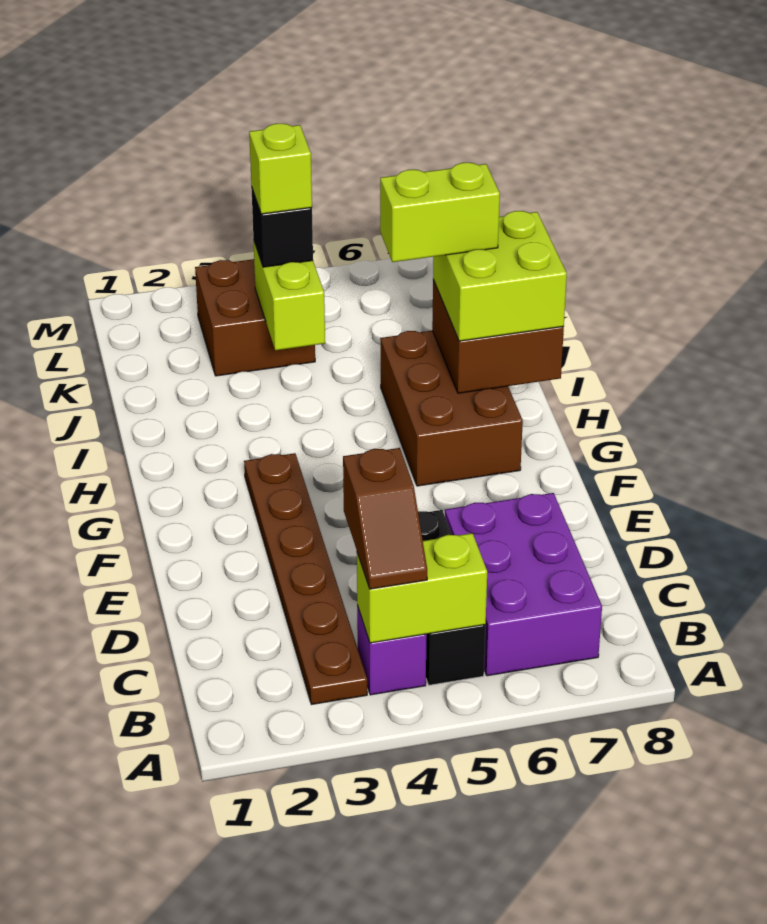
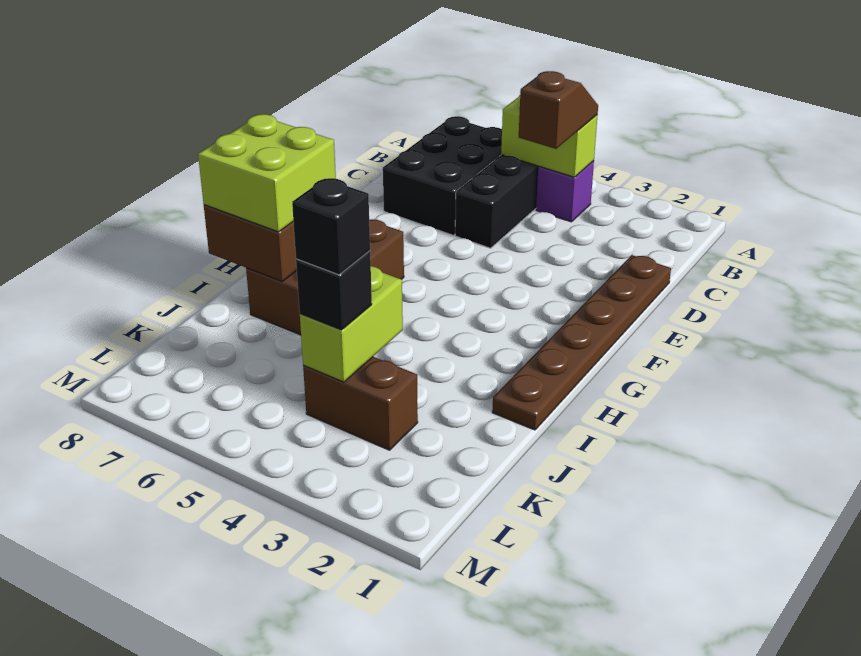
brown 1x6 plate [244,453,367,705] -> brown 1x6 plate moved to [492,255,671,430]
purple 2x3 brick [445,493,602,676] -> black 2x3 brick [383,116,502,235]
lime 1x2 brick [380,163,500,262] -> none
brown 2x2 brick [195,259,315,376] -> brown 1x2 brick [303,357,418,450]
lime 1x1 brick [249,123,312,214] -> black 1x1 brick [292,178,370,275]

